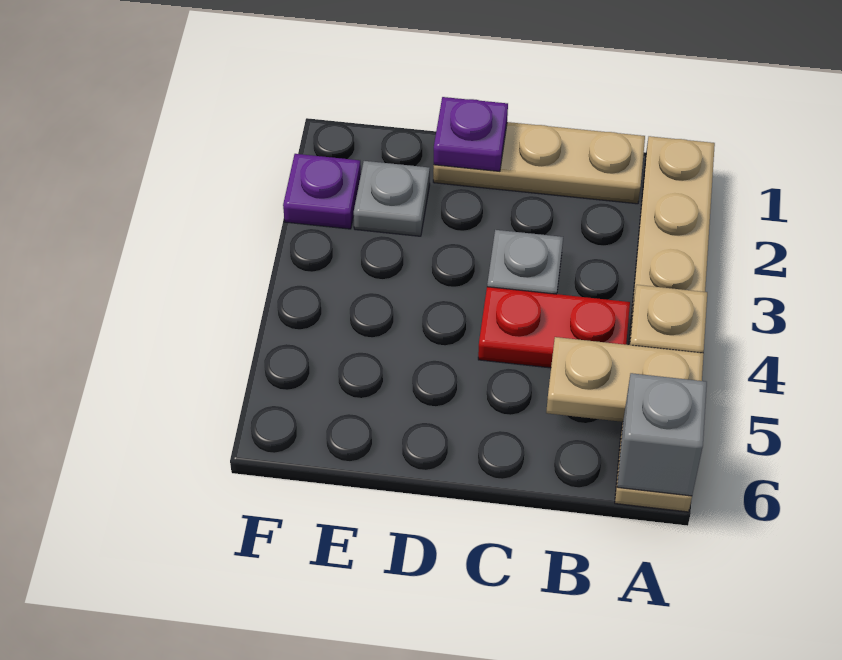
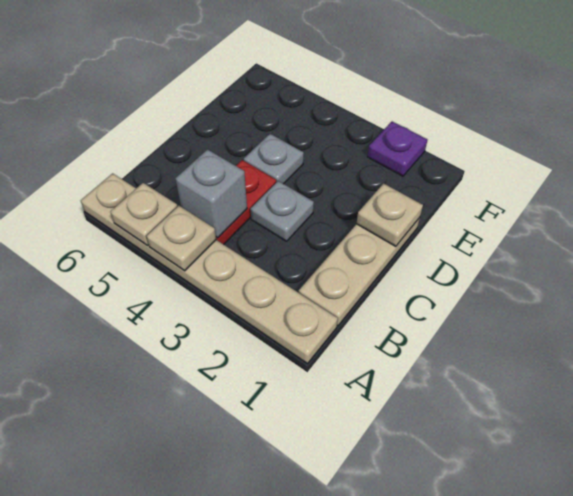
tan 1x2 plate [546,337,704,422] -> tan 1x1 plate [110,183,178,246]
grey 1x1 brick [617,373,707,496] -> grey 1x1 brick moved to [175,149,247,238]
purple 1x1 plate [434,97,508,171] -> tan 1x1 plate [357,183,423,246]
grey 1x1 plate [354,161,430,236] -> grey 1x1 plate moved to [244,134,304,184]

